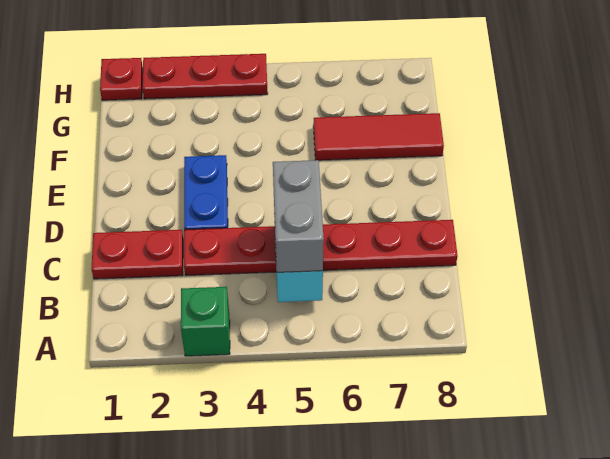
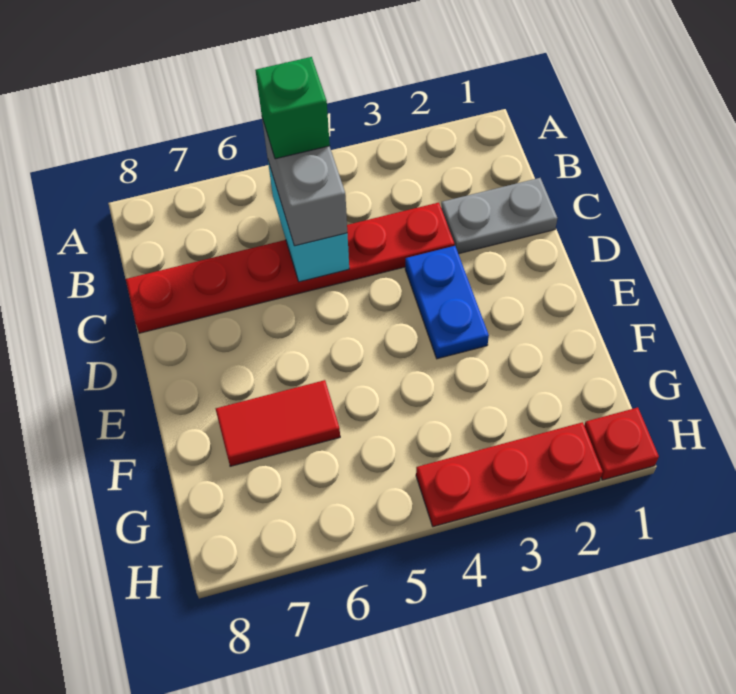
green 1x1 brick [181,287,230,356] -> green 1x1 brick moved to [255,57,330,159]
red 1x2 plate [92,230,183,279] -> grey 1x2 plate [441,178,557,254]
red 1x3 tile [313,113,444,160] -> red 1x2 tile [216,380,340,466]

